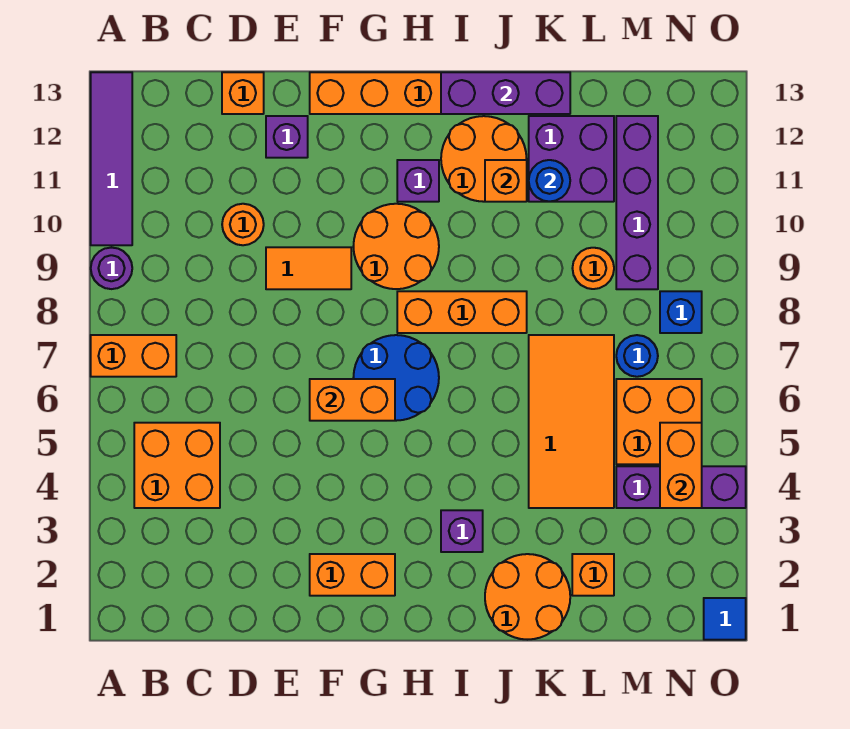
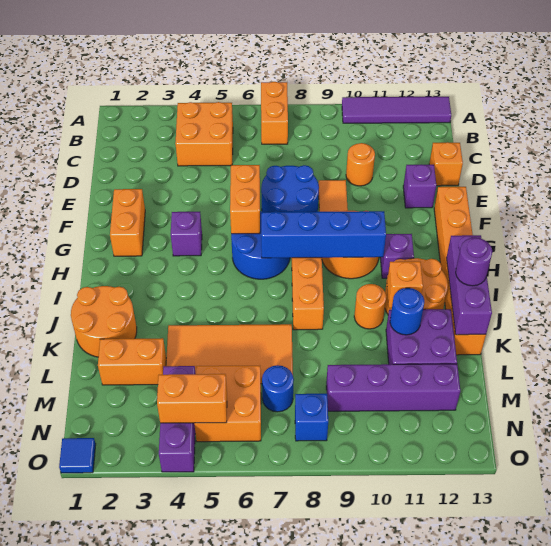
purple 1x1 round brick [91,248,132,289] -> purple 1x1 round brick moved to [456,238,492,286]
none -> blue 2x2 round brick [261,165,319,212]
none -> blue 1x4 brick [261,211,386,258]
purple 1x1 brick [441,510,483,552] -> purple 1x1 brick moved to [171,212,202,256]
orange 1x1 brick [572,554,614,596] -> orange 1x2 brick [98,338,166,385]
orange 1x1 round brick [572,248,614,289] -> orange 1x1 round brick moved to [354,284,386,329]

